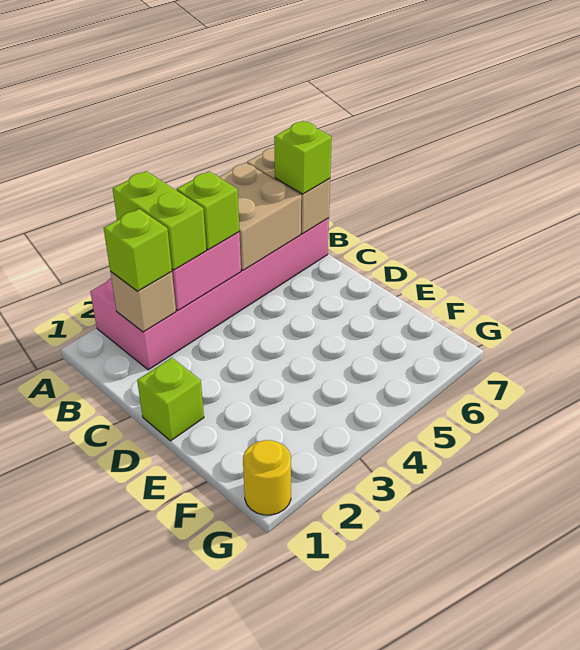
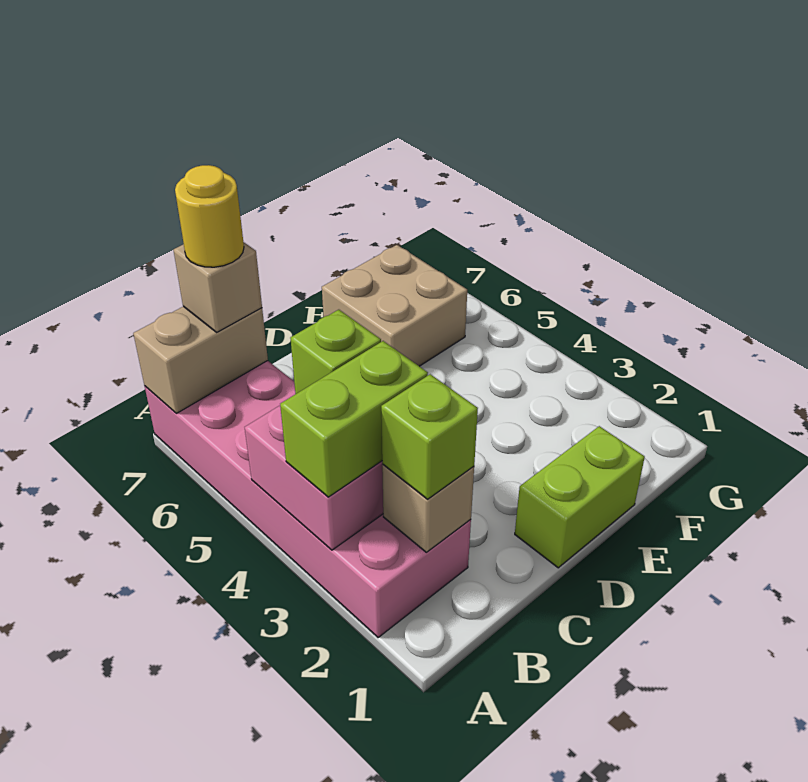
tan 2x2 brick [219,163,301,270] -> tan 2x2 brick moved to [322,245,467,366]
lime 1x1 brick [274,121,332,194] -> tan 1x1 brick [174,242,262,332]
lime 1x1 brick [137,358,204,441] -> lime 1x2 brick [515,426,645,568]
yellow 1x1 round brick [243,440,291,515] -> yellow 1x1 round brick moved to [175,165,244,267]

